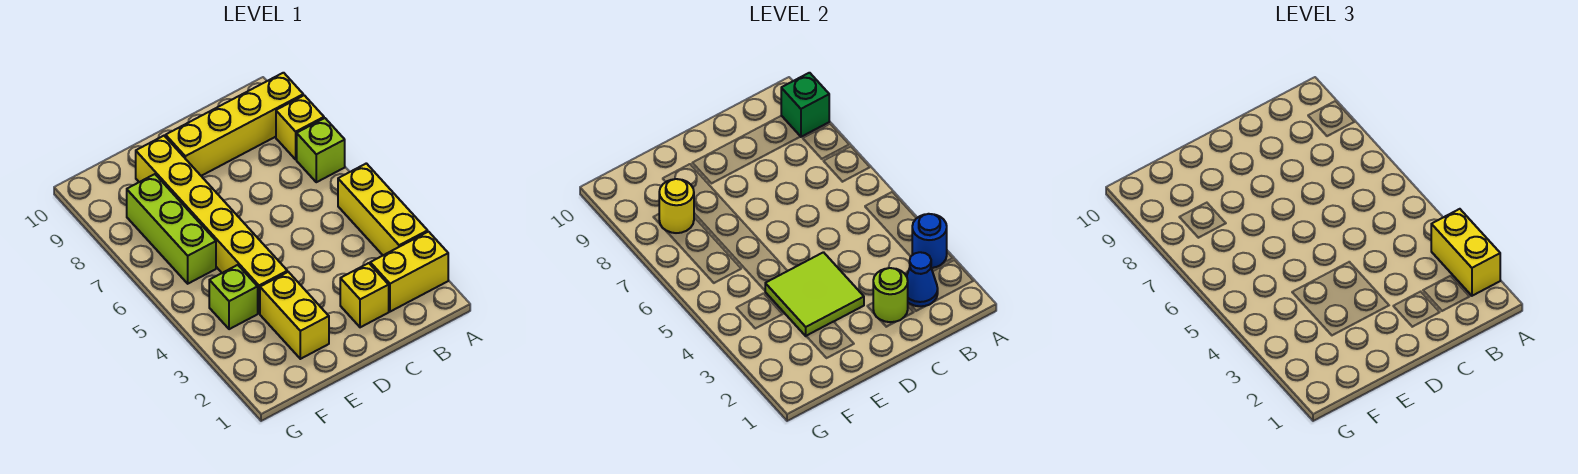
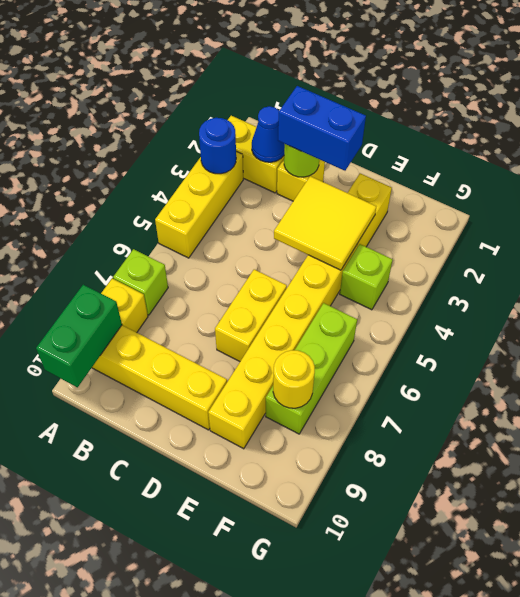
yellow 1x2 brick [1431,209,1500,296] -> yellow 1x2 brick moved to [215,269,287,362]
green 1x1 brick [781,73,829,137] -> green 1x2 brick [36,285,122,387]
none -> blue 1x2 brick [278,86,366,171]
lime 2x2 tile [765,252,864,336] -> yellow 2x2 tile [274,176,376,270]

